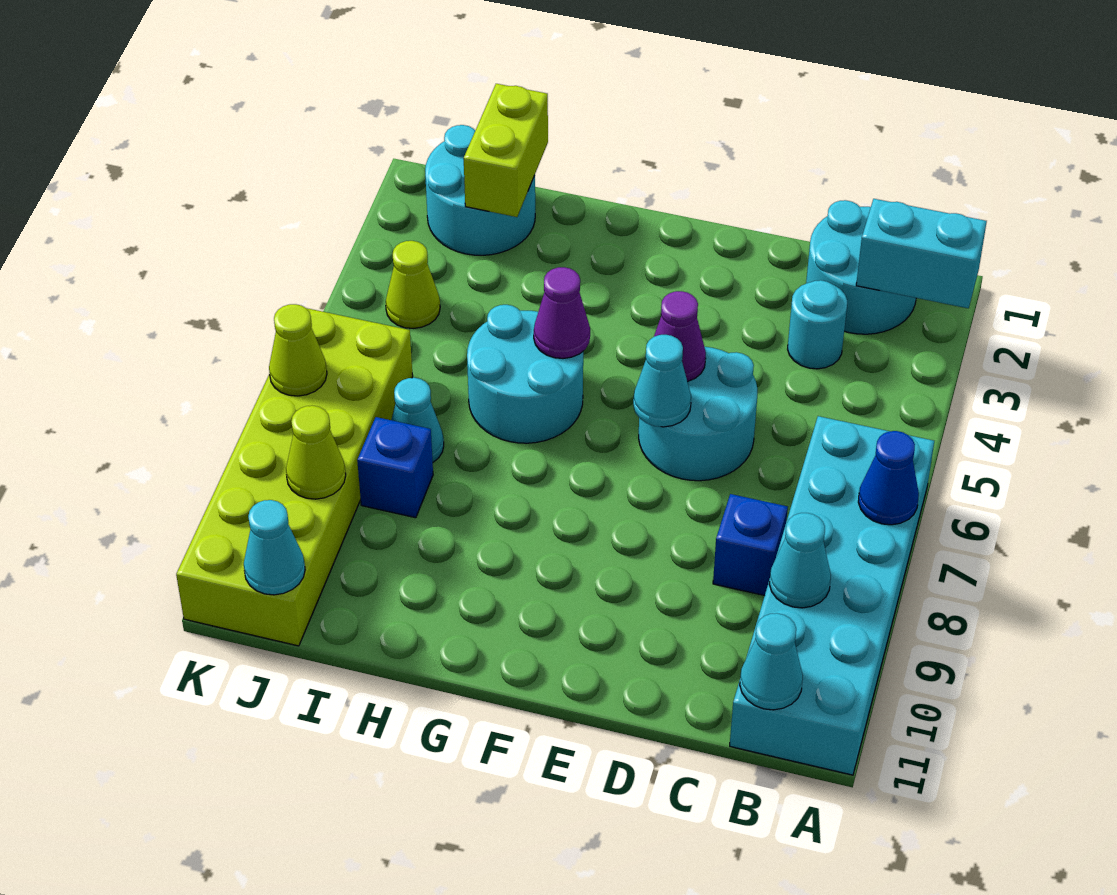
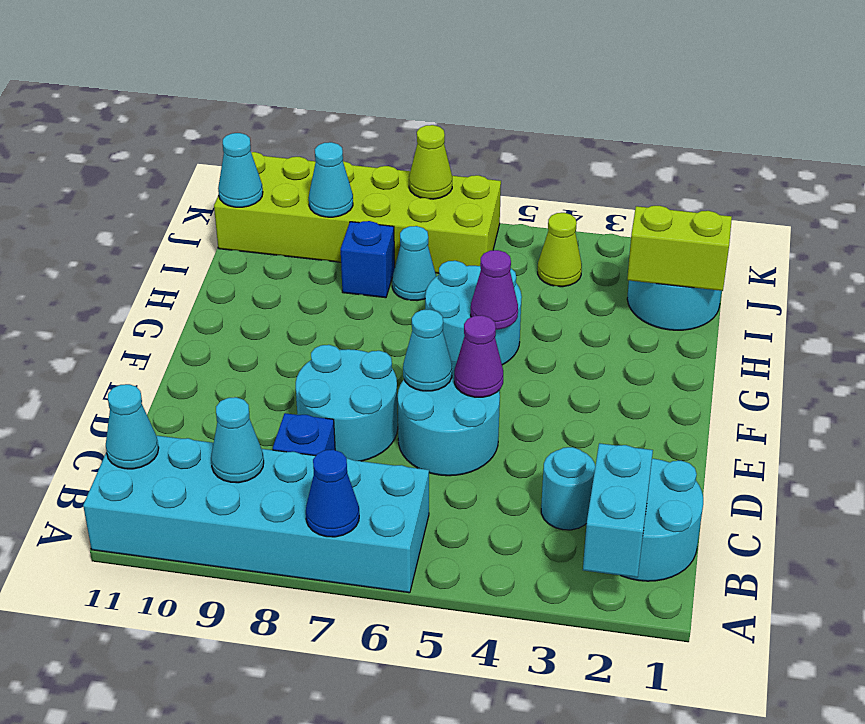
none -> cyan 2x2 round brick [296,345,398,461]
lime 1x1 cone [286,406,346,499] -> cyan 1x1 cone [309,142,353,217]

